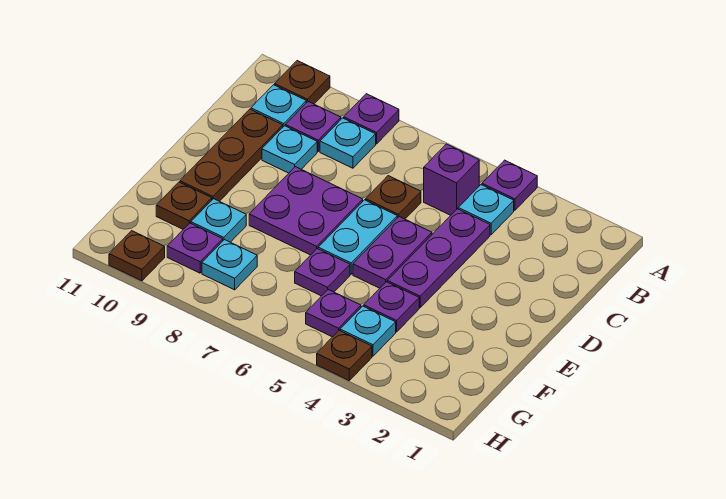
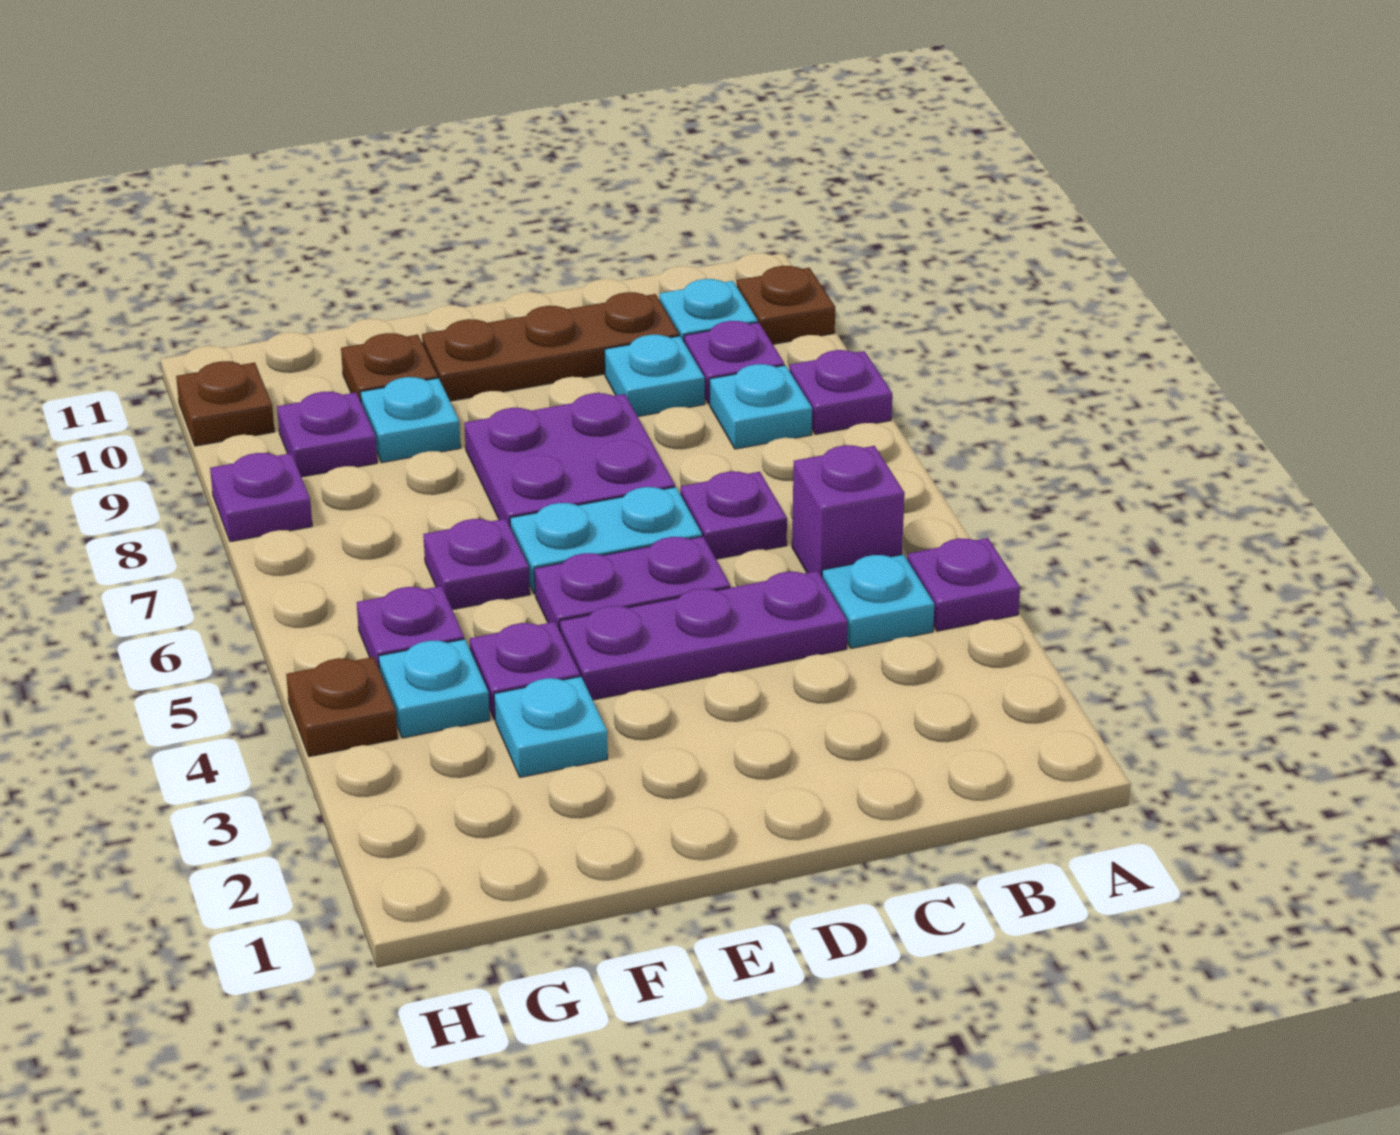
brown 1x1 plate [366,176,421,219] -> purple 1x1 plate [680,471,787,559]
cyan 1x1 plate [202,240,257,290] -> cyan 1x1 plate moved to [494,677,608,777]
none -> purple 1x1 plate [210,453,312,542]

